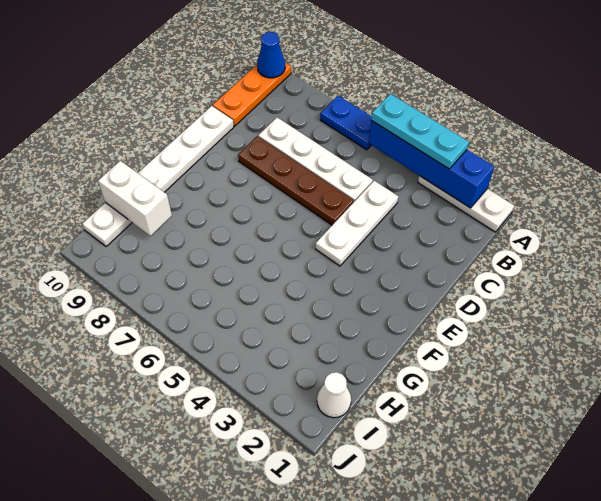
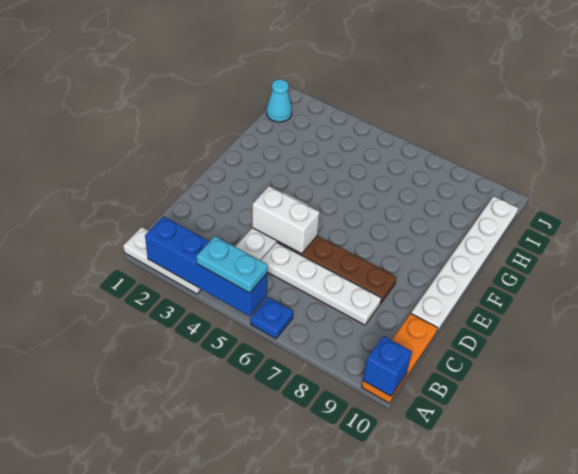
cyan 1x3 plate [371,94,469,169] -> cyan 1x2 plate [196,236,268,293]
blue 1x2 plate [320,96,372,150] -> blue 1x1 plate [251,297,293,339]
blue 1x1 cone [257,32,285,78] -> blue 1x1 brick [363,336,412,396]
white 1x2 brick [98,161,172,236] -> white 1x2 brick moved to [252,186,320,254]
white 1x1 cone [317,372,351,418] -> cyan 1x1 cone [266,79,292,122]

